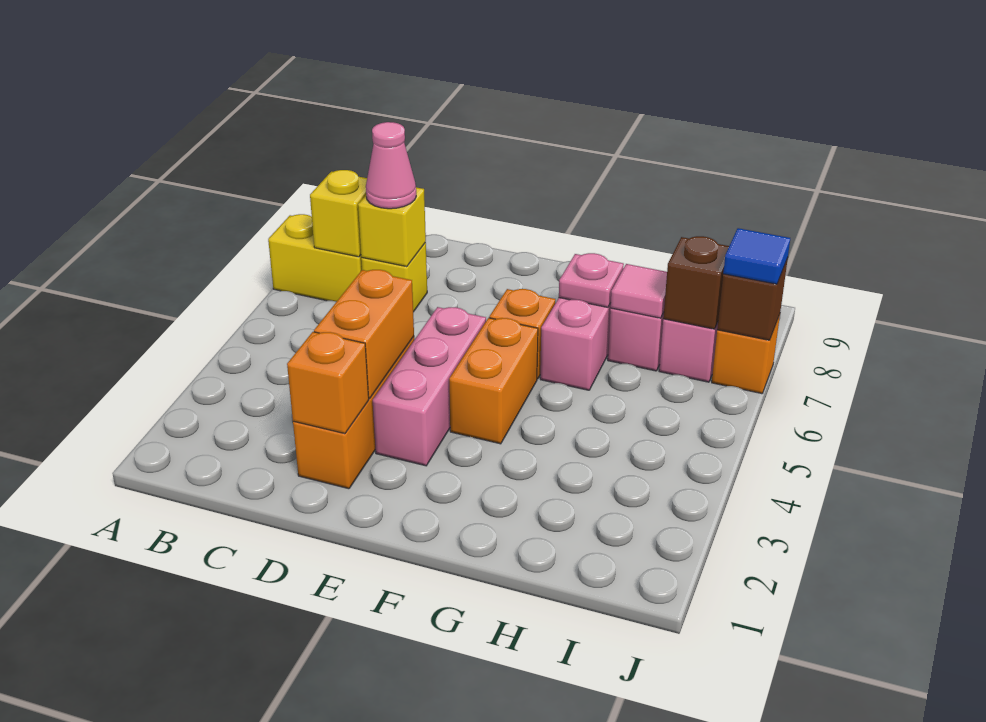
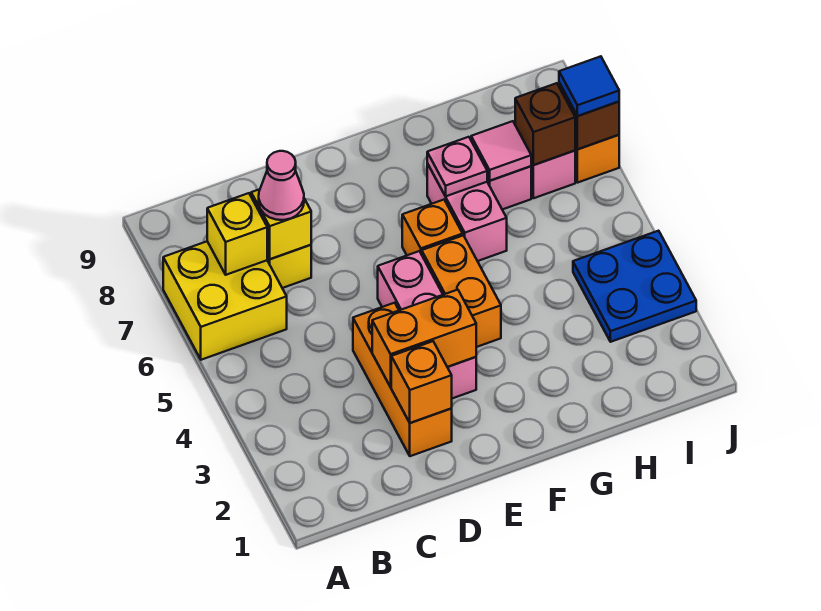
yellow 1x2 brick [268,214,362,302] -> yellow 2x2 brick [163,241,287,360]
orange 1x2 brick [314,270,414,398] -> orange 1x2 brick turned to [372,290,476,387]
none -> blue 2x2 plate [573,231,696,342]

